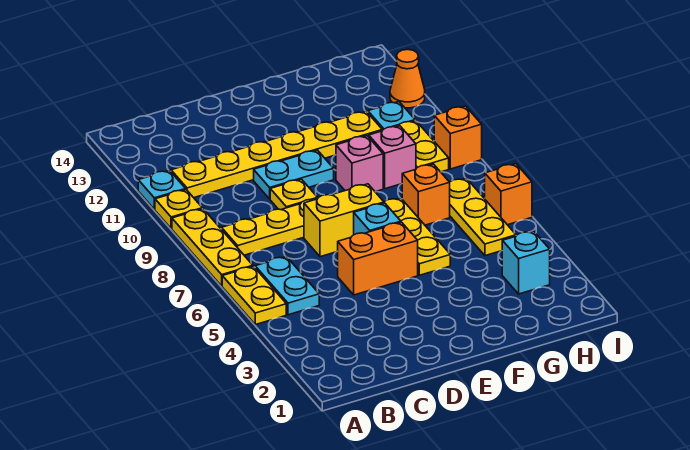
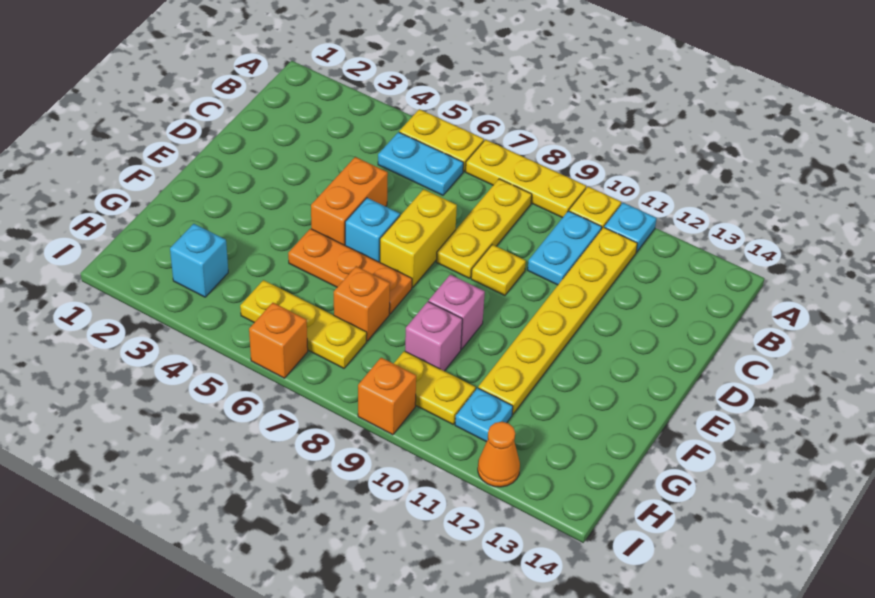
cyan 1x2 plate [254,150,334,199] -> cyan 1x2 plate moved to [528,211,602,285]
yellow 1x3 plate [384,198,450,275] -> orange 1x3 plate [288,229,412,314]

